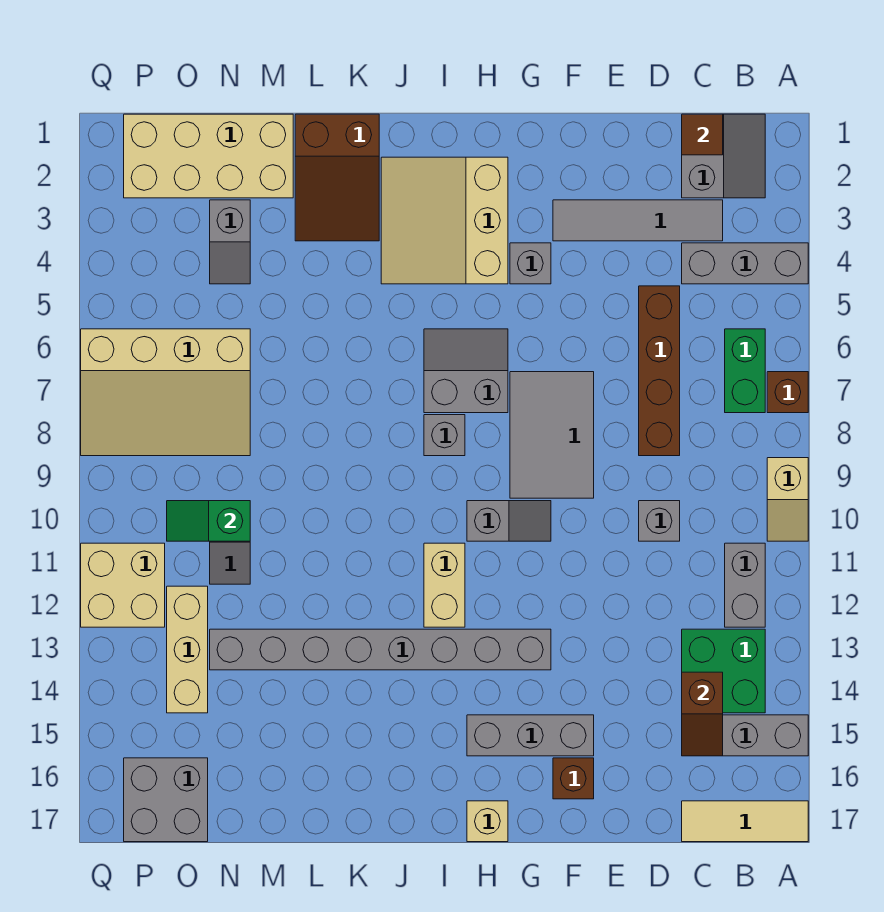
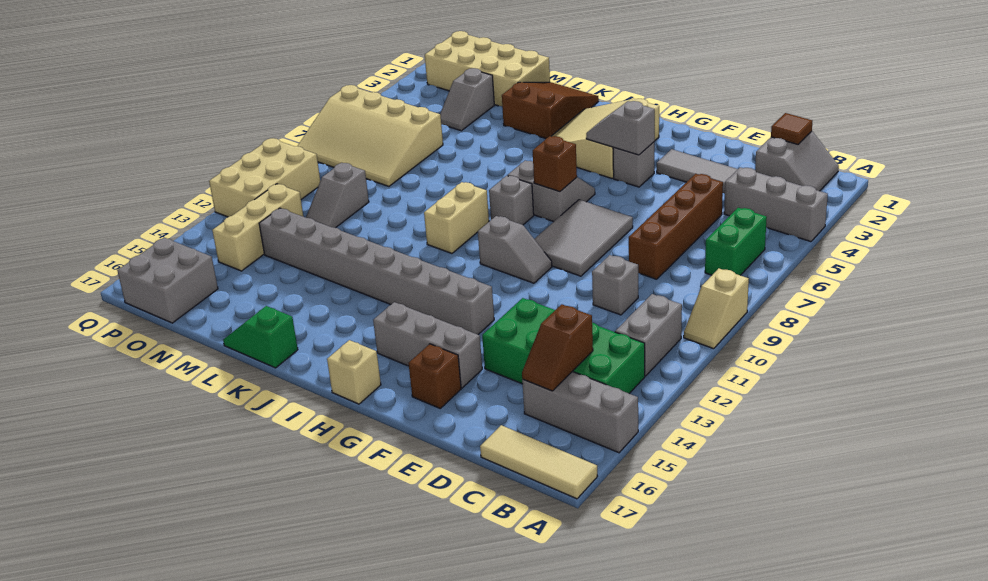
brown 1x1 brick [767,372,808,413] -> brown 1x1 brick moved to [533,136,577,192]
green 2x2 brick [682,629,765,713] -> green 2x4 brick [482,298,645,393]
none -> grey 1x2 slope [586,101,655,155]
tan 1x2 brick [424,543,465,627] -> tan 1x2 brick moved to [424,182,489,253]
brown 2x3 slope [295,114,379,241] -> brown 2x3 slope turned to [502,82,599,139]
green 1x2 slope [167,501,250,541] -> green 1x2 slope moved to [223,306,298,368]
tan 2x2 brick [81,543,165,627] -> tan 2x3 brick [209,138,320,217]

